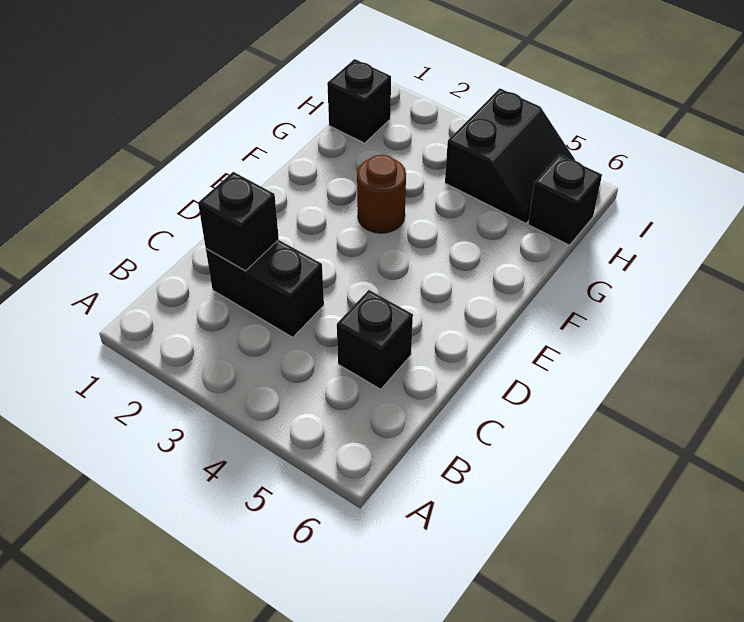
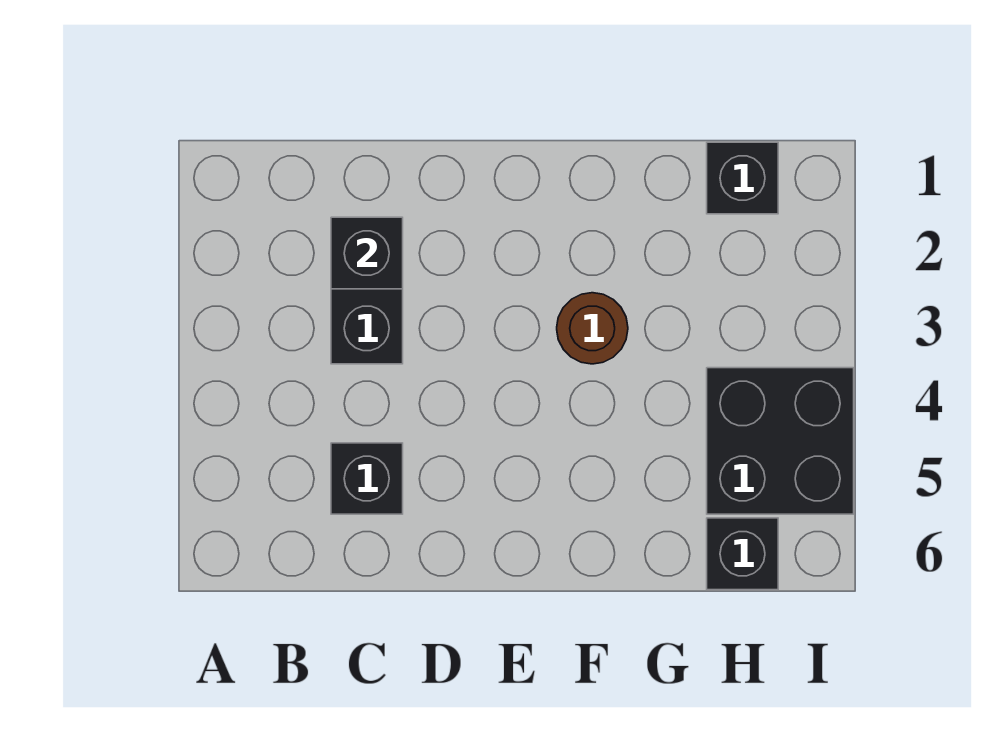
black 2x2 slope [445,88,576,223] -> black 2x2 brick [707,368,854,514]

